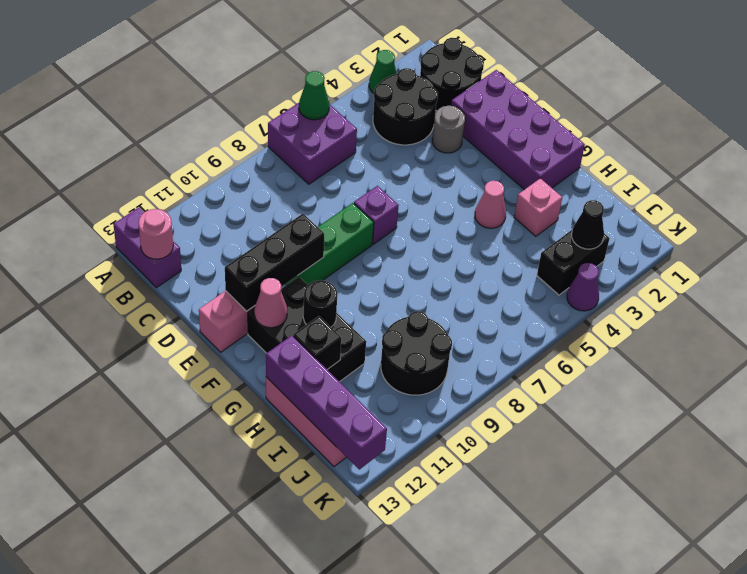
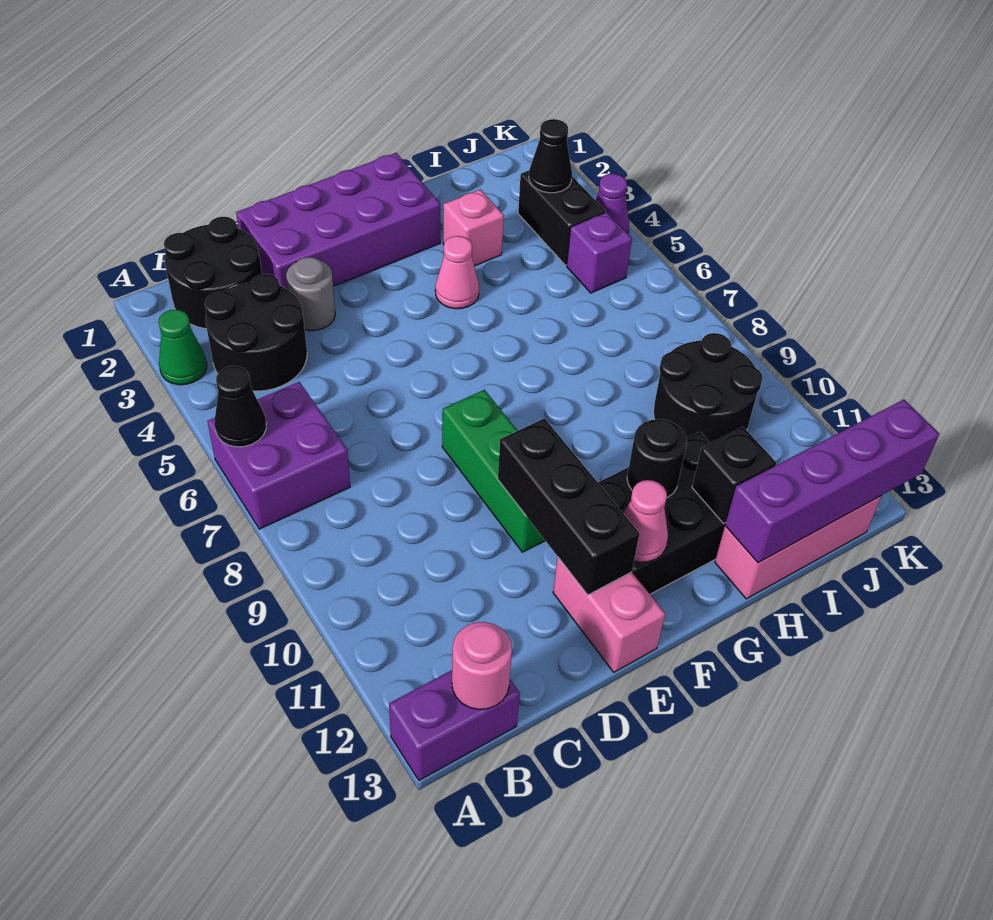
green 1x1 cone [299,71,329,120] -> black 1x1 cone [215,366,266,447]
purple 1x1 brick [354,186,399,244] -> purple 1x1 brick moved to [567,212,632,293]

